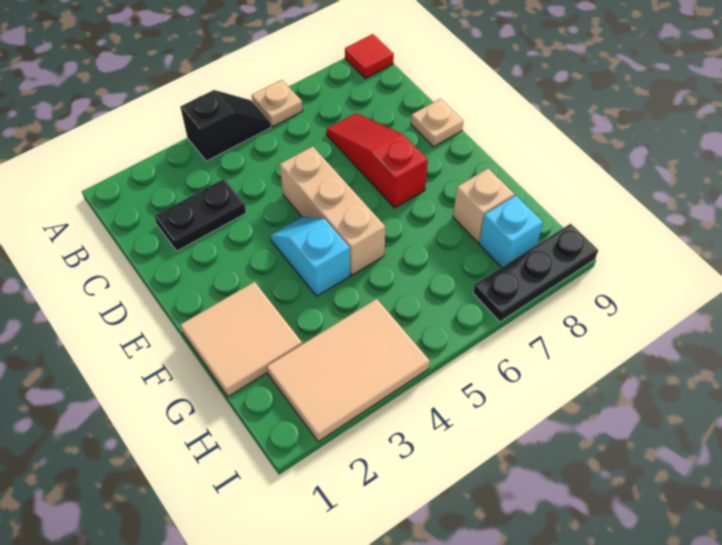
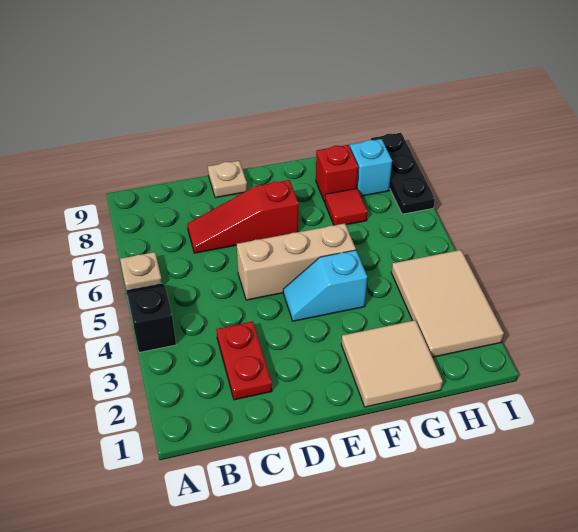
red 1x1 tile [345,34,394,78] -> red 1x1 tile moved to [325,189,368,225]
black 1x2 plate [155,179,246,251] -> red 1x2 plate [216,321,272,400]
tan 1x1 brick [453,168,514,243] -> red 1x1 brick [316,145,358,202]

